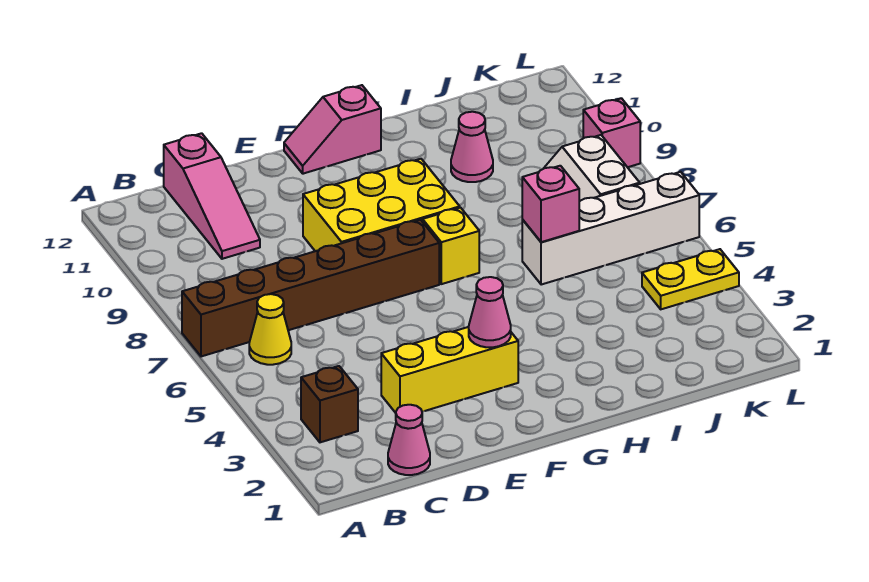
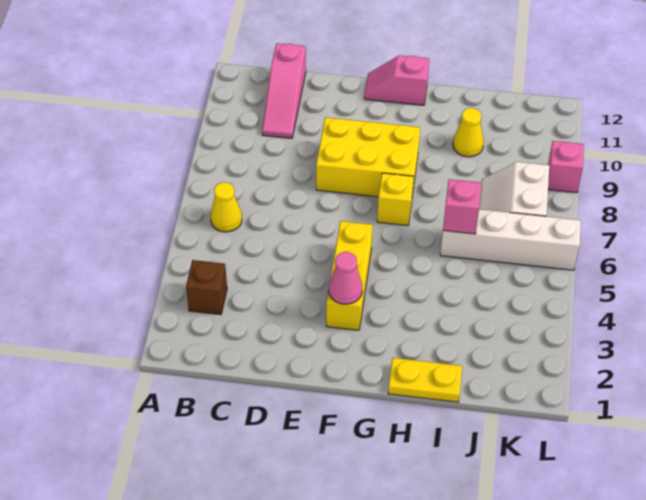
brown 1x6 brick [182,220,439,356] -> none
pink 1x1 cone [388,405,430,475] -> none
yellow 1x3 brick [381,327,518,413] -> yellow 1x3 brick turned to [326,221,373,330]
pink 1x1 cone [451,112,493,182] -> yellow 1x1 cone [453,108,484,157]
yellow 1x2 plate [642,249,739,309] -> yellow 1x2 plate moved to [388,358,462,402]

